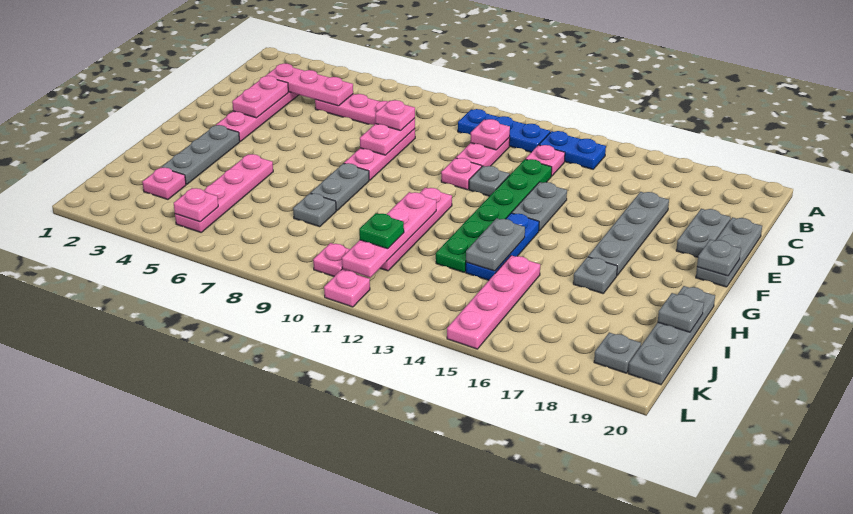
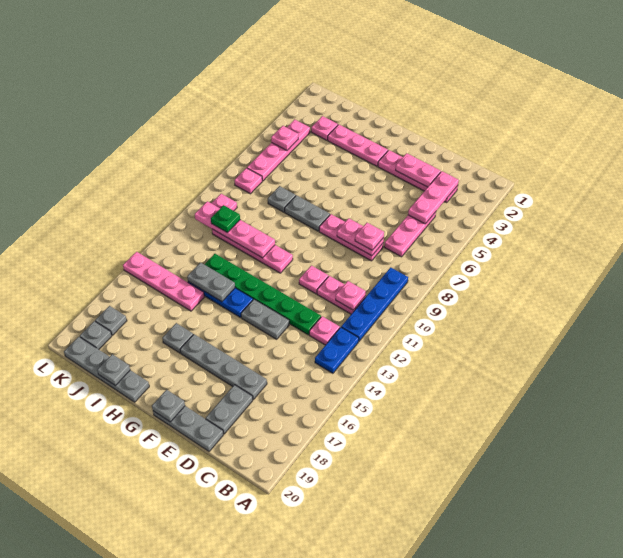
blue 1x3 plate [458,109,550,152] -> blue 1x4 plate [341,267,408,341]
grey 1x2 plate [676,209,731,257] -> grey 1x2 plate turned to [206,385,253,434]
grey 1x1 plate [469,166,510,196] -> grey 1x1 plate moved to [95,306,127,335]
grey 1x3 plate [162,125,240,184] -> pink 1x3 plate [328,124,388,166]
pink 1x4 plate [175,154,273,232] -> pink 1x4 plate turned to [247,119,310,181]
pink 1x1 plate [324,270,370,307] -> pink 1x1 plate moved to [234,168,262,194]

